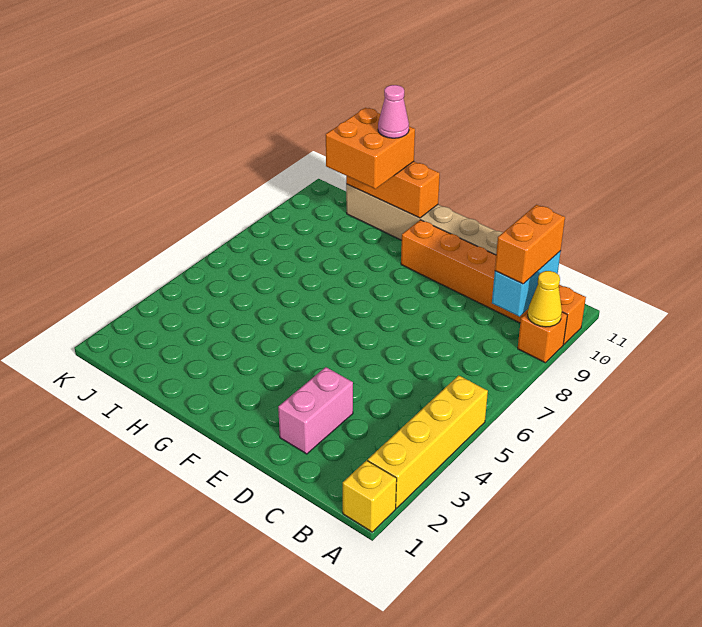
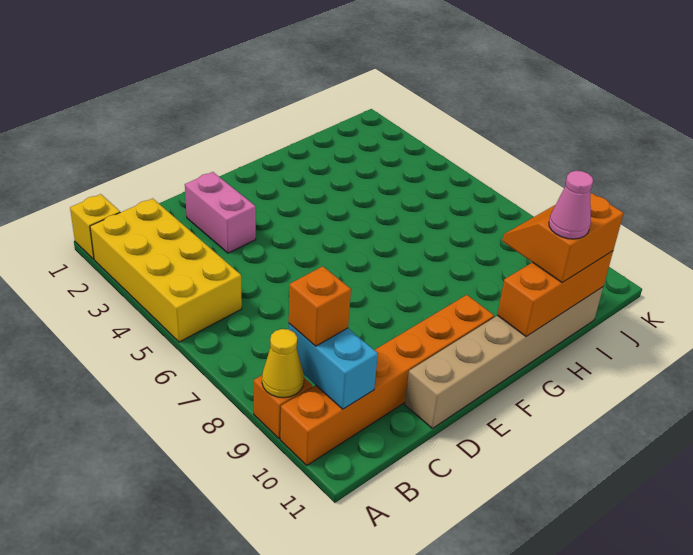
yellow 1x4 brick [368,375,488,508] -> yellow 2x4 brick [90,198,242,342]
orange 1x2 brick [495,205,565,284] -> orange 1x1 brick [289,266,351,346]
orange 2x2 brick [326,108,415,189] -> orange 2x2 slope [502,193,624,283]

